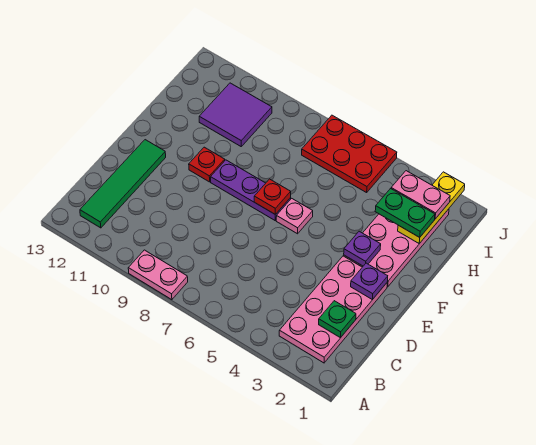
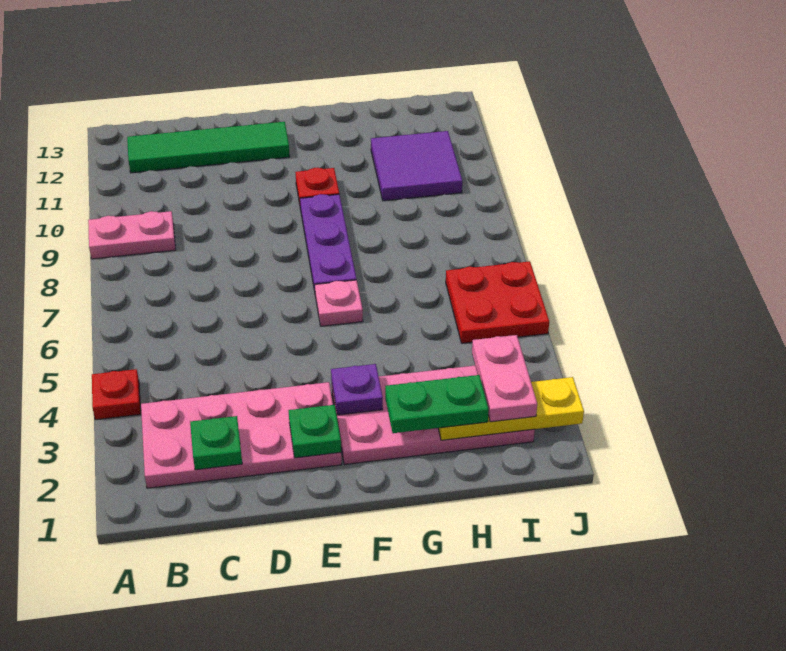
pink 1x2 plate [128,250,188,300] -> pink 1x2 plate turned to [88,211,176,259]
purple 1x1 plate [351,263,388,300] -> green 1x1 plate [288,405,341,458]
red 1x1 plate [254,179,291,214] -> red 1x1 plate moved to [92,369,141,420]
green 1x2 plate [375,189,435,237] -> green 1x2 plate turned to [385,375,489,433]
red 2x3 plate [302,115,397,193] -> red 2x2 plate [446,261,549,343]

